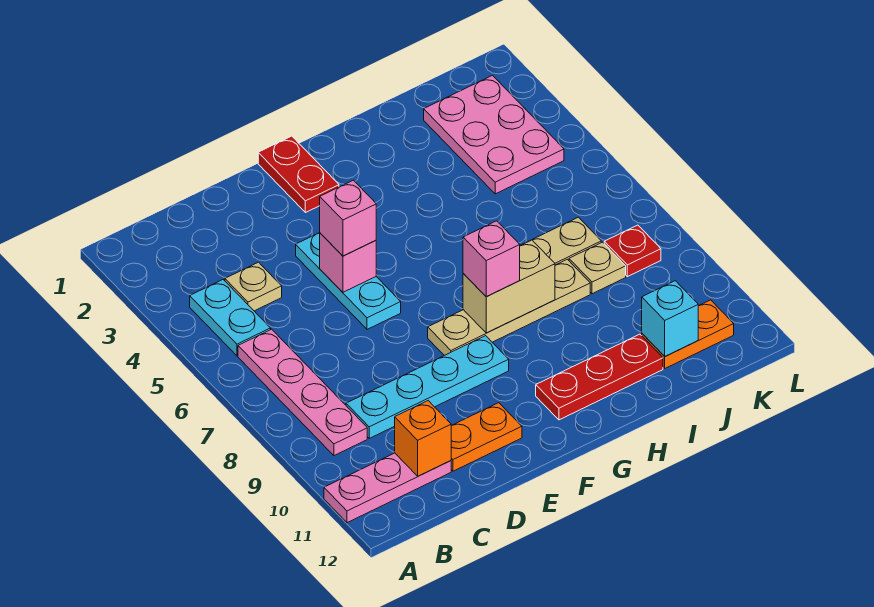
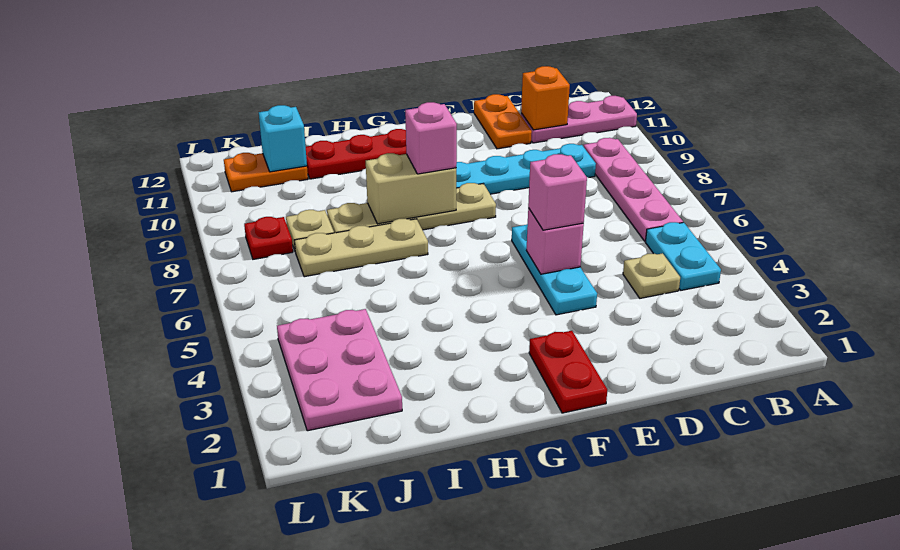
orange 1x2 plate [451,403,522,471] -> orange 1x2 plate turned to [474,94,532,149]

